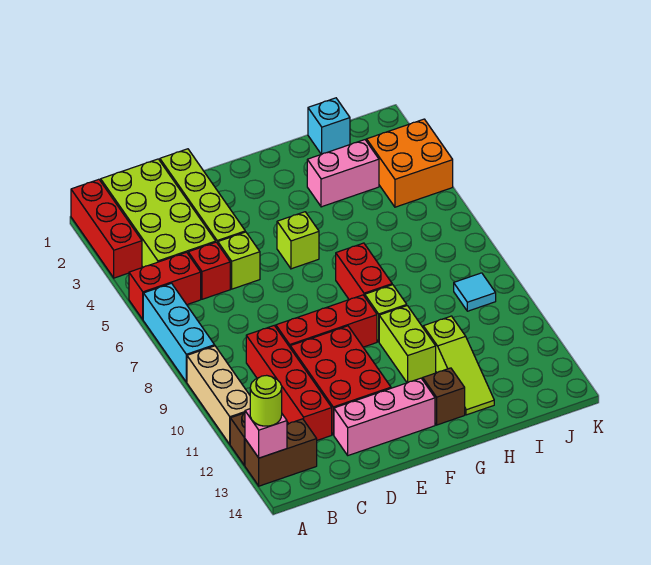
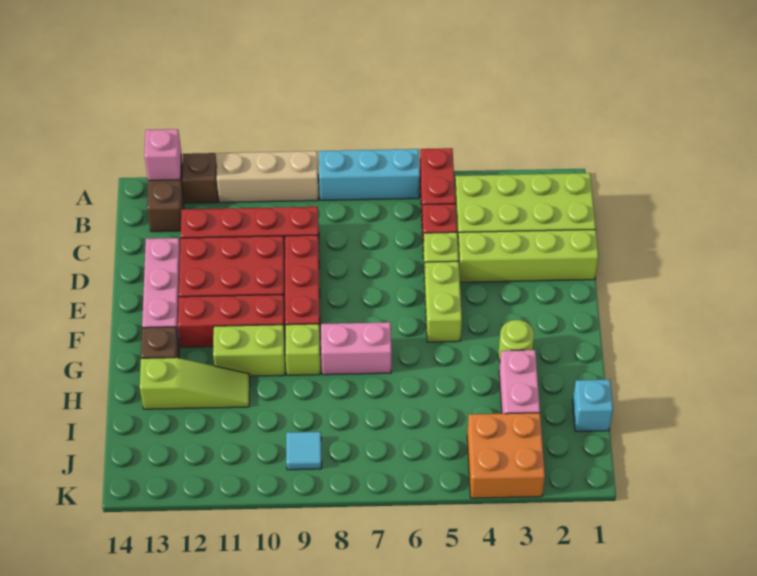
red 1x3 brick [71,179,142,278] -> red 1x3 brick moved to [178,295,285,347]
lime 1x1 round brick [250,375,282,426] -> lime 1x1 round brick moved to [498,320,534,361]
lime 1x1 brick [277,212,319,269] -> lime 1x2 brick [425,261,462,342]
red 1x2 brick [336,243,392,300] -> pink 1x2 brick [321,322,392,375]
lime 1x3 slope [423,316,494,415] -> lime 1x3 slope turned to [140,358,250,409]

